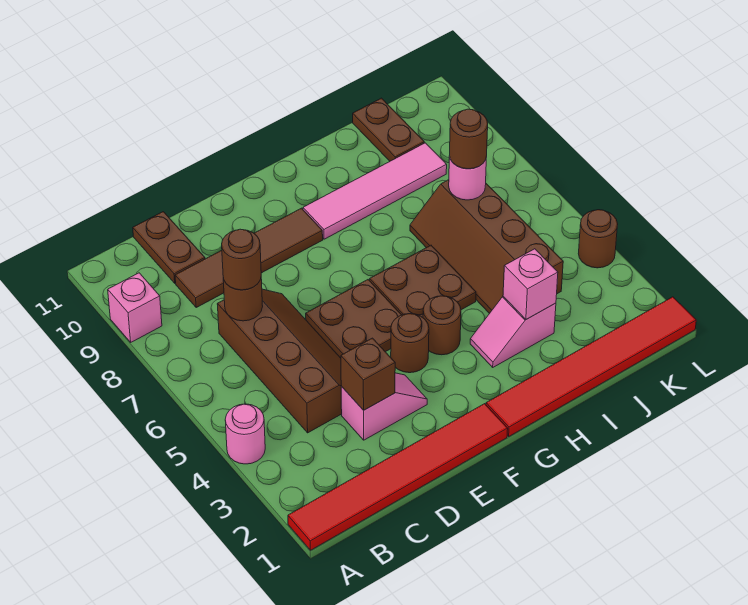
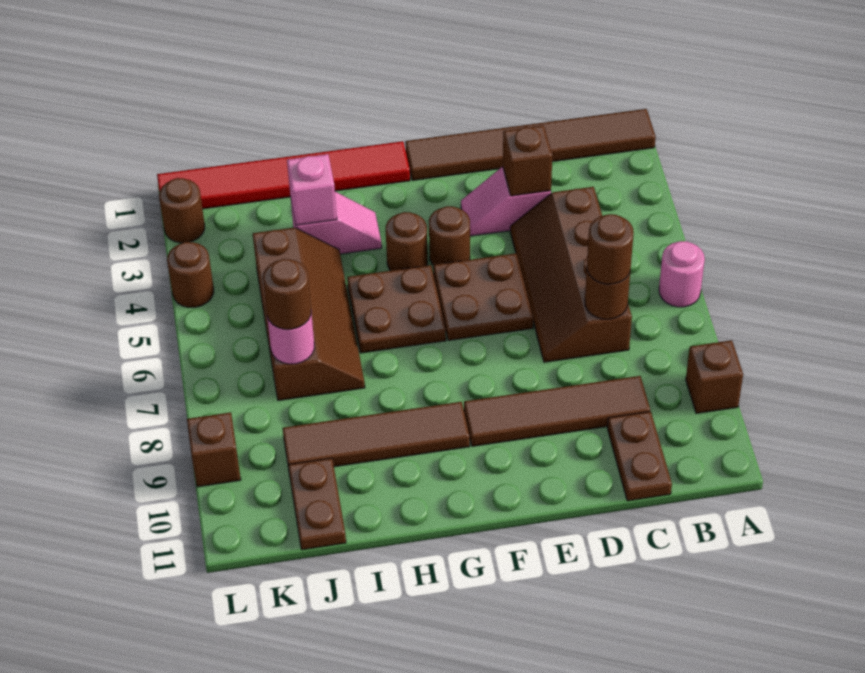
red 1x6 tile [288,404,508,550] -> brown 1x6 tile [405,109,656,180]
pink 1x1 round brick [225,404,265,464] -> pink 1x1 round brick moved to [659,241,705,307]
pink 1x1 brick [108,273,162,342] -> brown 1x1 brick [686,340,743,413]
pink 1x4 tile [303,143,447,239] -> brown 1x4 tile [283,402,470,469]
none -> brown 1x1 round brick [159,178,205,243]
none -> brown 1x1 brick [187,412,241,487]

